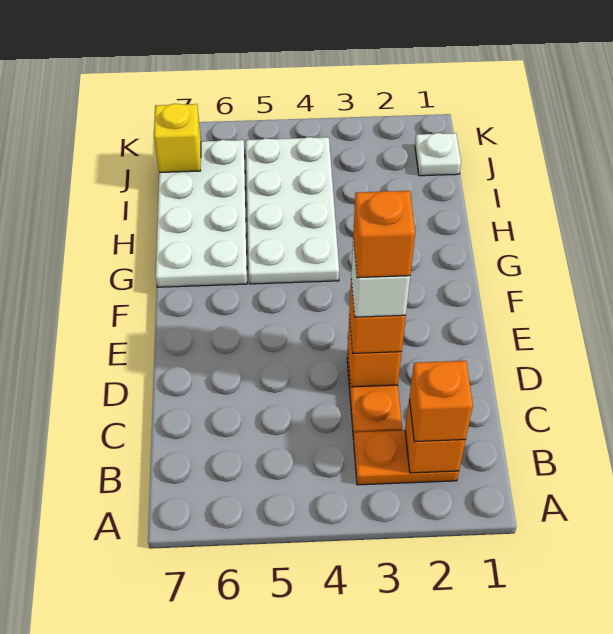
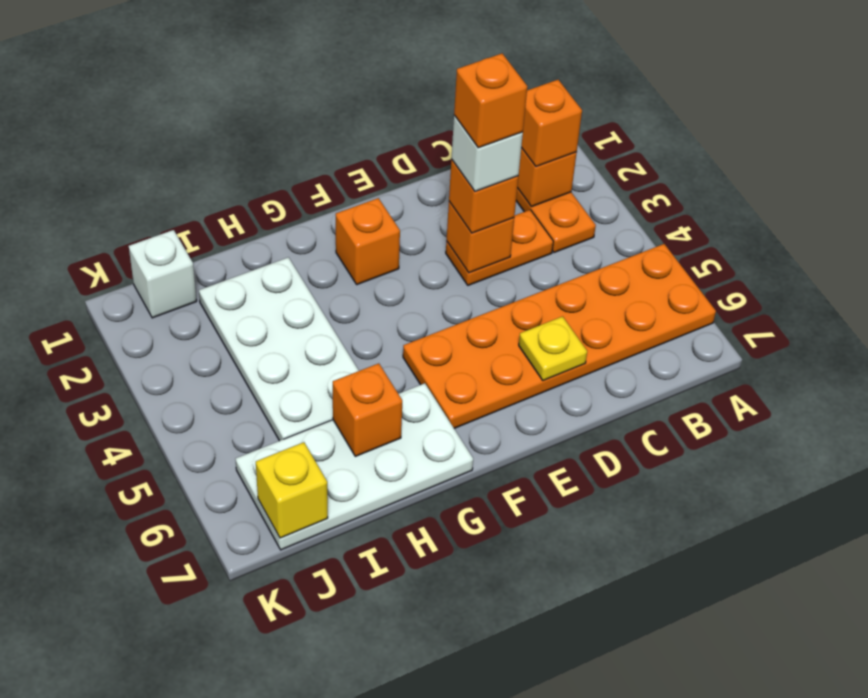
none -> orange 2x6 plate [403,244,716,428]
none -> yellow 1x1 plate [519,317,587,381]
none -> orange 1x1 brick [336,198,400,285]
white 2x4 plate [246,137,339,284] -> white 2x4 plate turned to [199,257,359,441]
none -> orange 1x1 brick [333,363,402,456]
white 1x1 plate [415,133,461,176] -> white 1x1 brick [129,230,197,318]

